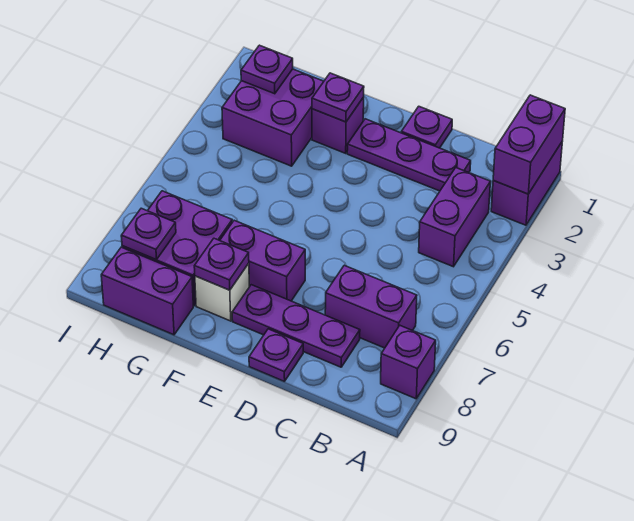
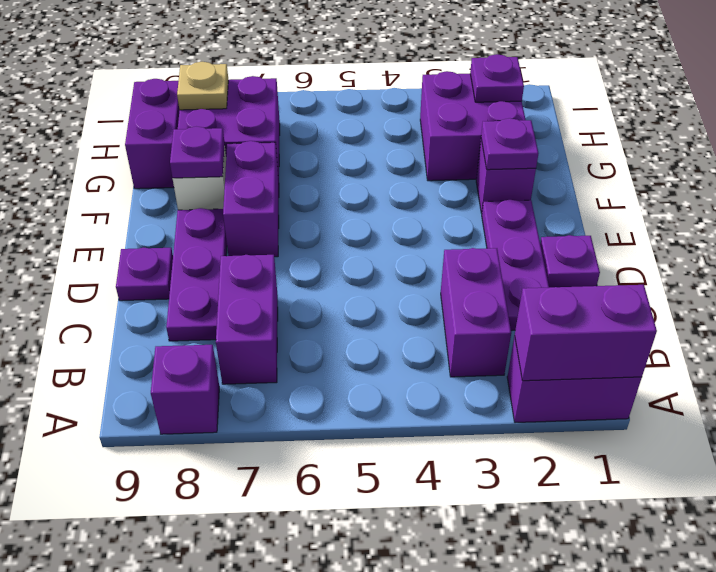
purple 1x2 brick [419,168,490,267] -> purple 1x2 brick turned to [441,248,511,377]
purple 1x1 plate [121,208,176,260] -> tan 1x1 plate [177,62,228,110]

